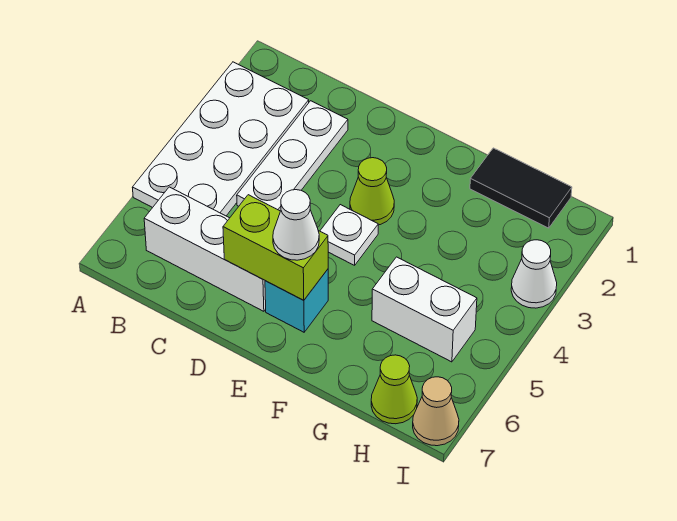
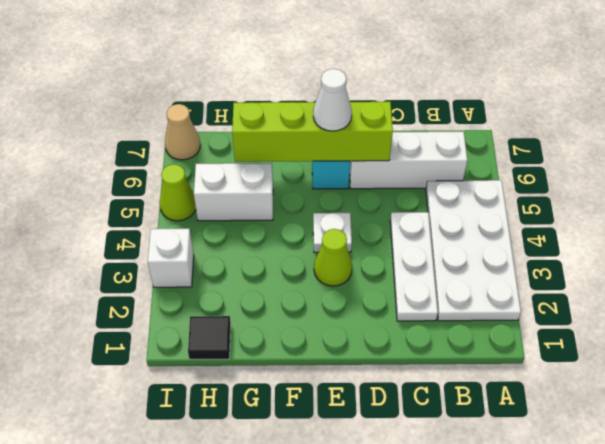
lime 1x2 brick [223,195,328,300] -> lime 1x4 brick [232,102,393,162]
black 1x2 tile [470,148,572,228] -> black 1x1 tile [188,316,231,359]
lime 1x1 cone [371,355,417,424] -> lime 1x1 cone moved to [160,164,196,221]
white 1x1 cone [511,240,557,308] -> white 1x1 brick [148,229,194,287]

